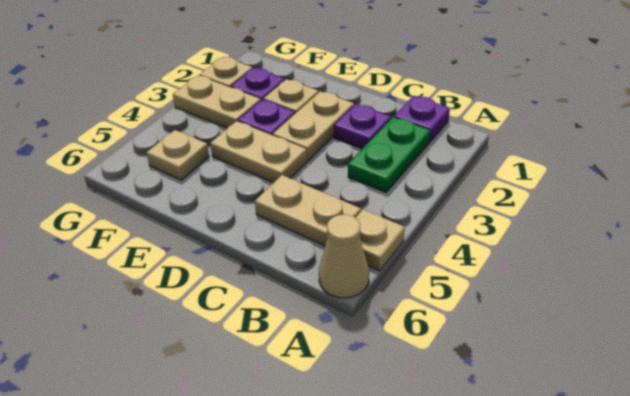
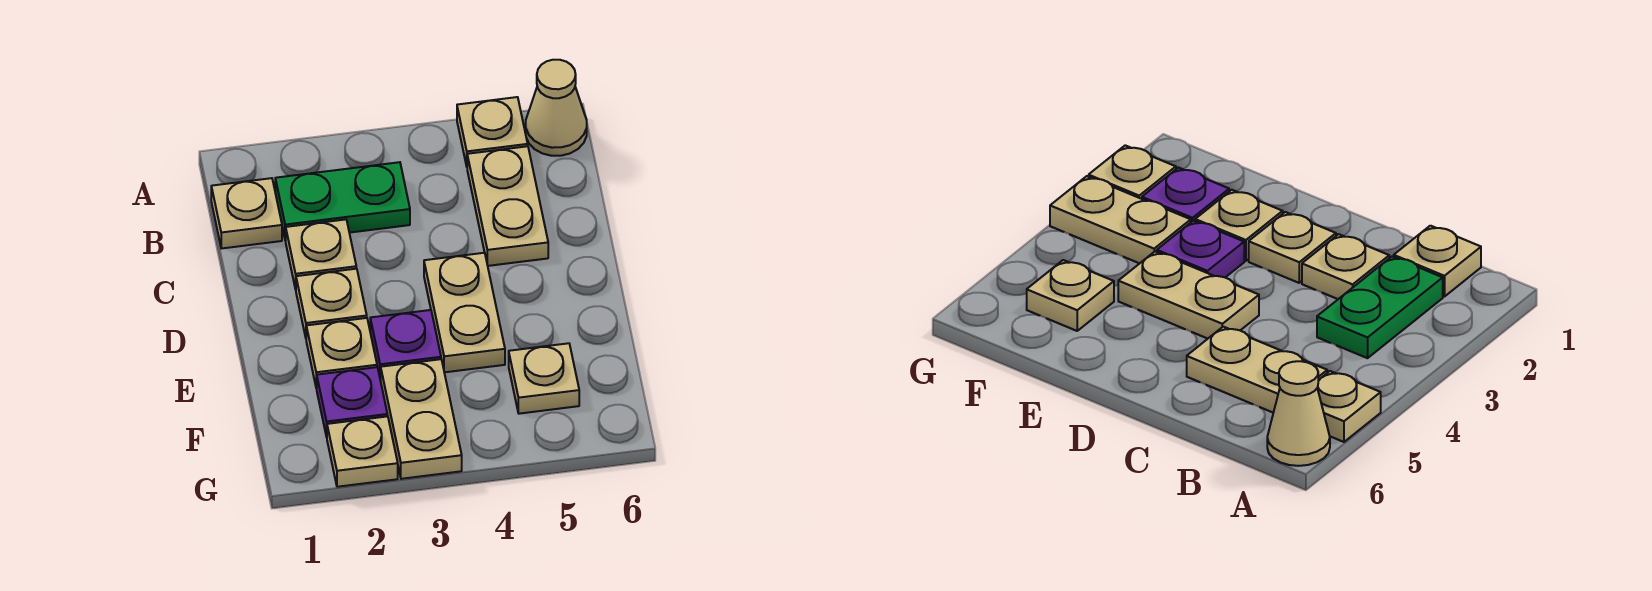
purple 1x1 plate [394,96,450,142] -> tan 1x1 plate [211,178,282,249]
purple 1x1 plate [334,104,391,149] -> tan 1x1 plate [286,219,356,289]
tan 1x2 plate [273,91,354,161] -> tan 1x1 plate [296,269,367,337]

